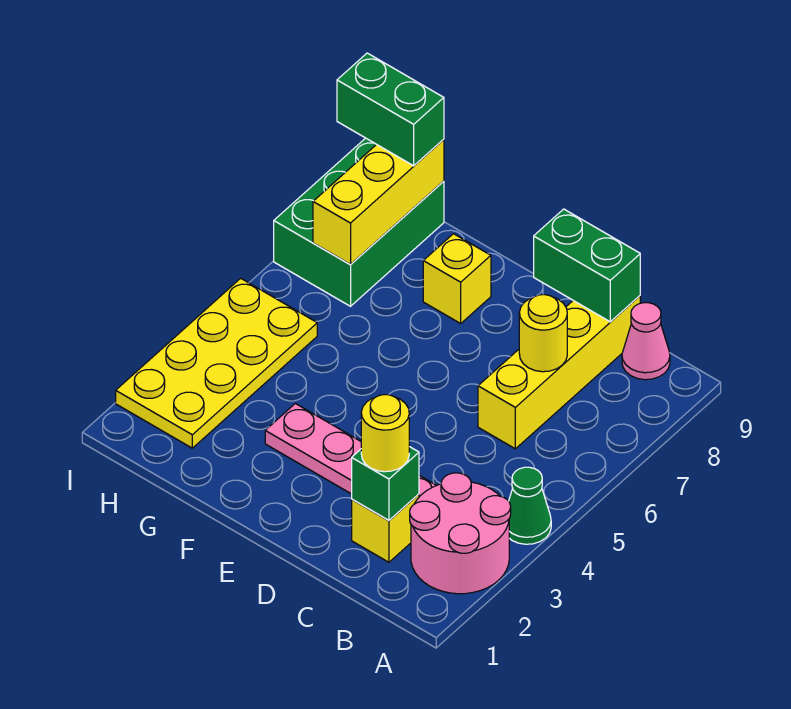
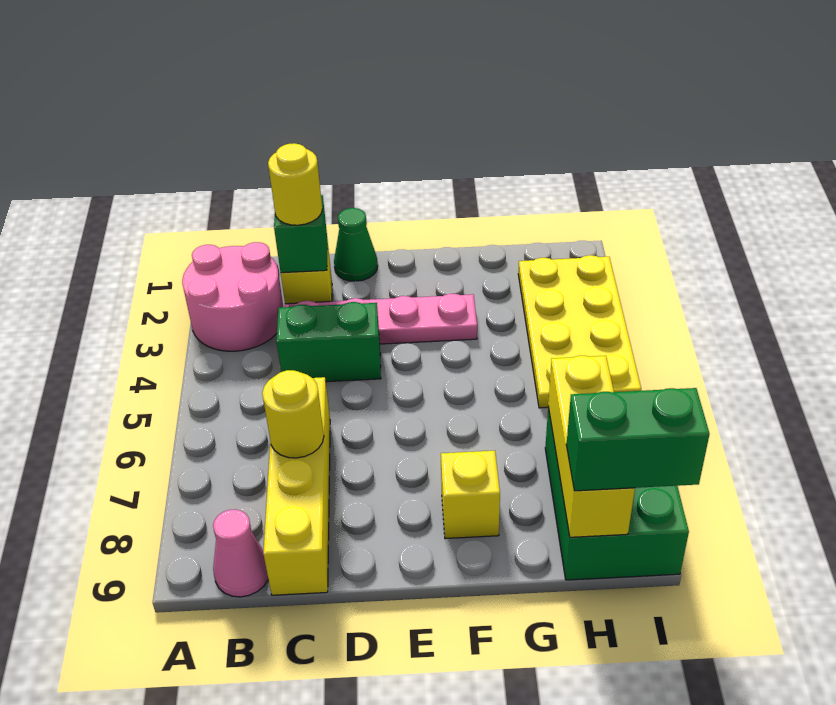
green 1x1 cone [509,467,551,544] -> green 1x1 cone moved to [334,208,378,281]
green 1x2 brick [534,209,640,322] -> green 1x2 brick moved to [276,302,381,382]

